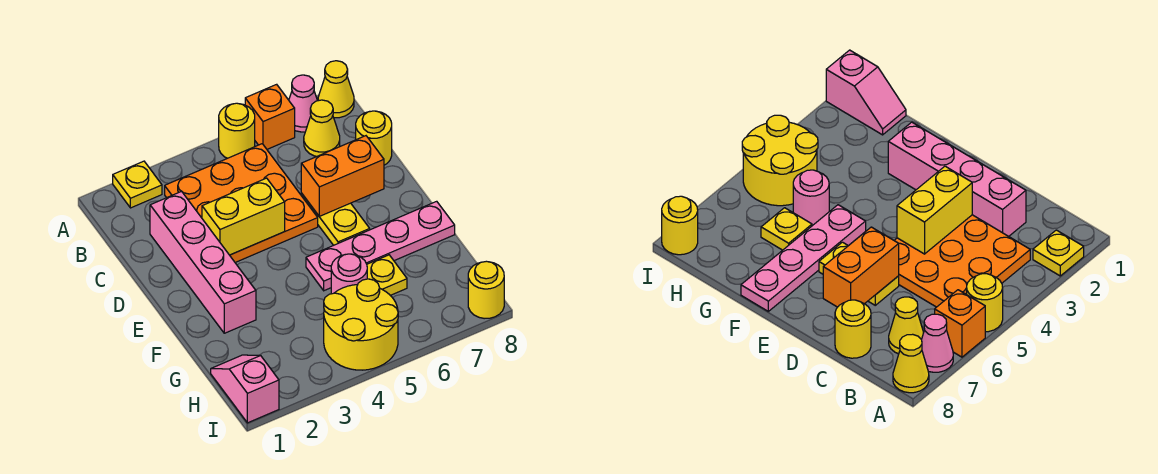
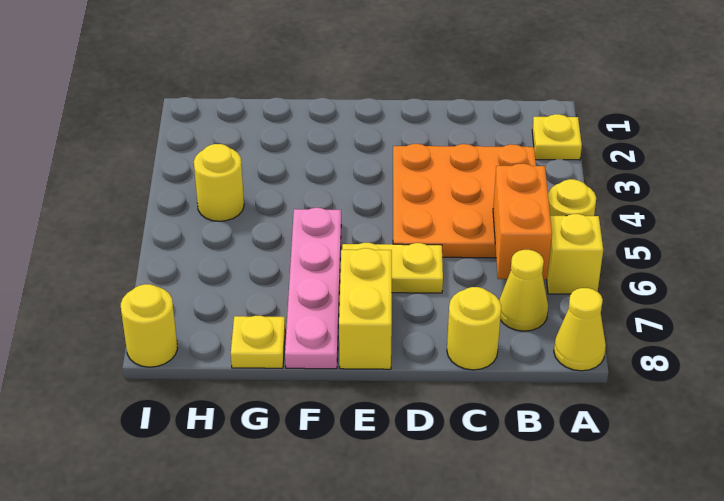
orange 1x1 brick [245,84,295,149] -> yellow 1x1 brick [547,214,603,294]
pink 1x1 cone [289,75,317,132] -> none
pink 1x4 brick [150,191,256,333] -> none
yellow 1x2 brick [202,178,285,255] -> yellow 1x2 brick moved to [339,248,392,369]
orange 1x2 brick [301,136,384,216] -> orange 1x2 brick moved to [493,164,552,279]
pink 1x1 round brick [331,254,367,294] -> none
yellow 1x1 plate [367,255,407,295] -> yellow 1x1 plate moved to [231,316,285,368]
pink 1x2 slope [211,355,279,423] -> none
yellow 2x2 round brick [324,279,398,370] -> yellow 1x1 round brick [194,144,244,221]

